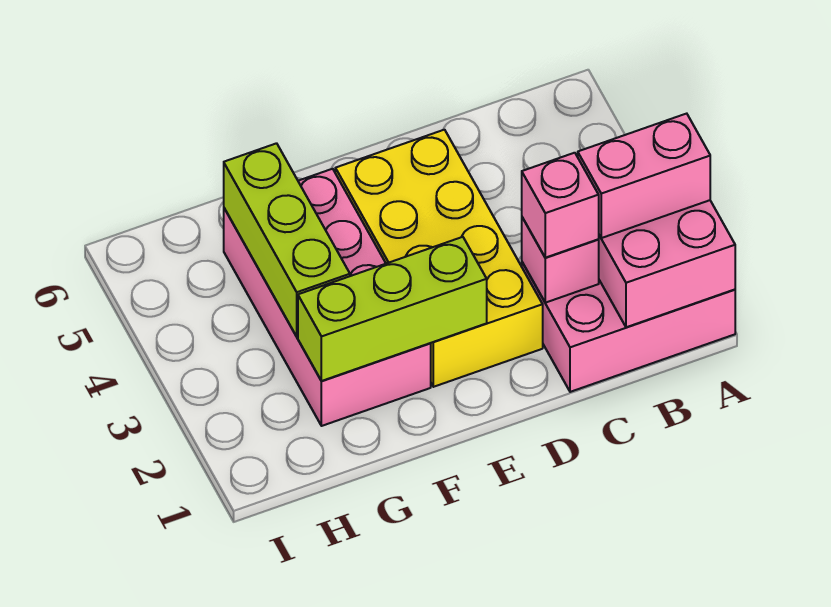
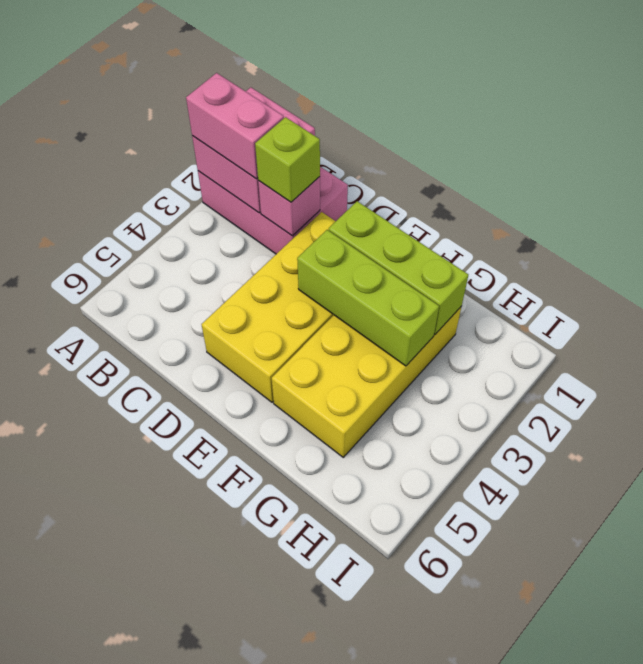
pink 1x1 brick [522,153,599,258] -> lime 1x1 brick [255,117,320,202]
pink 2x4 brick [224,169,431,426] -> yellow 2x4 brick [272,306,462,457]
lime 1x3 brick [224,143,350,337] -> lime 1x3 brick turned to [297,230,439,366]

